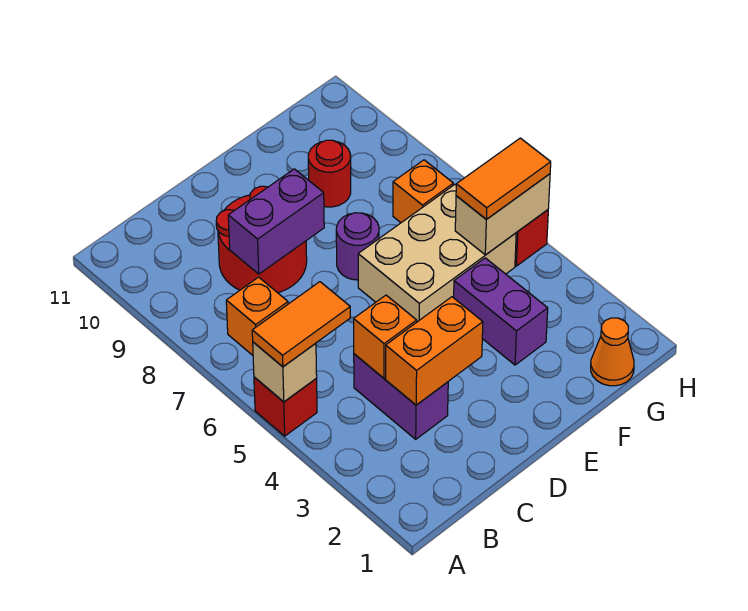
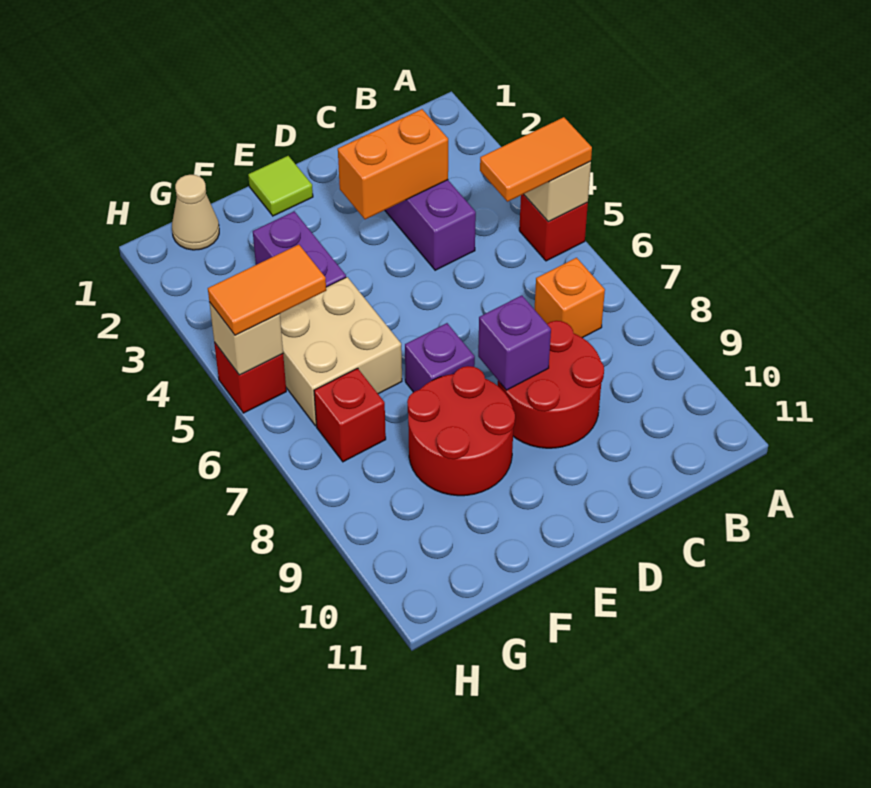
orange 1x1 brick [354,295,417,378] -> none
purple 1x2 brick [228,169,324,274] -> purple 1x1 brick [478,295,551,390]
none -> lime 1x1 tile [248,156,313,216]
tan 2x3 brick [358,185,516,322] -> tan 2x2 brick [280,277,402,426]
purple 1x1 round brick [336,213,379,280] -> purple 1x1 brick [405,323,475,392]
red 1x1 round brick [308,140,351,207] -> red 2x2 round brick [407,366,515,496]
orange 1x1 cone [591,318,634,386] -> tan 1x1 cone [172,175,219,250]
tan 1x2 brick [455,174,550,255] -> tan 1x1 brick [209,302,283,375]
orange 1x1 brick [393,160,453,223] -> red 1x1 brick [314,368,386,462]

